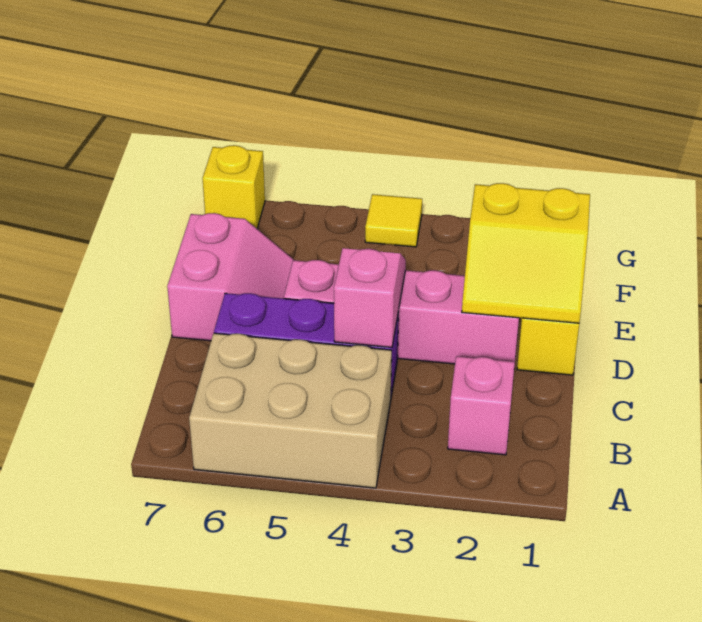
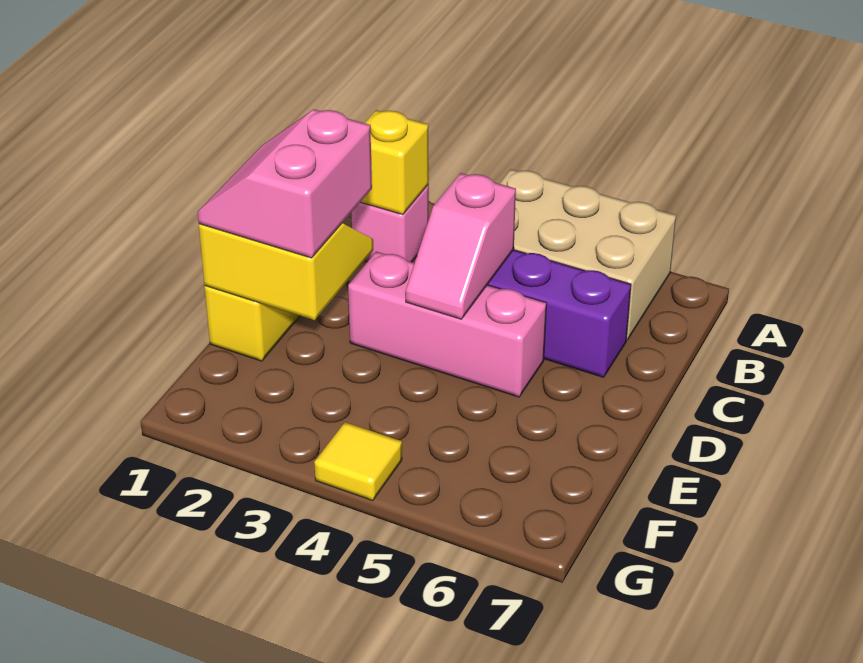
pink 1x4 brick [284,260,519,364] -> pink 1x3 brick [348,252,547,397]
pink 2x2 slope [167,213,294,341] -> pink 2x2 slope moved to [198,109,372,258]
yellow 1x1 brick [202,145,265,228] -> yellow 1x1 brick moved to [361,110,429,215]

